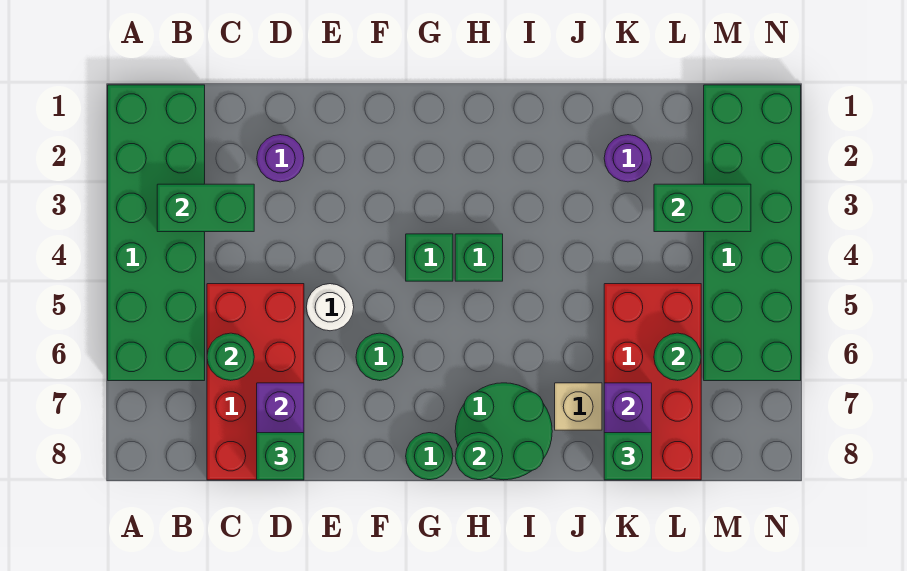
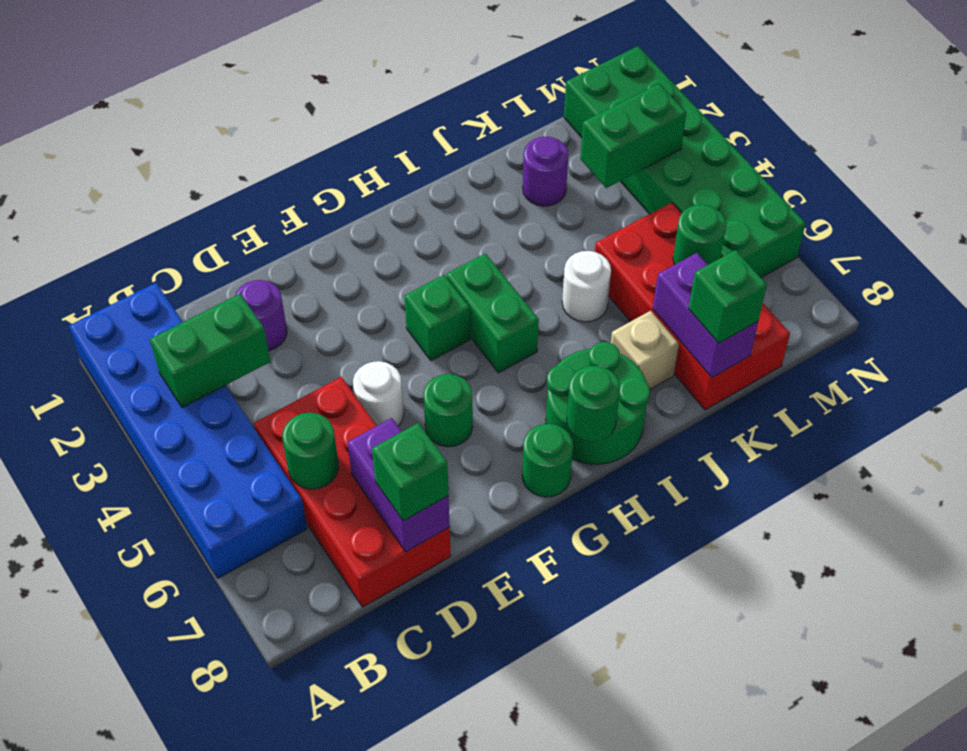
green 2x6 brick [108,85,205,381] -> blue 2x6 brick [69,283,307,578]
green 1x1 brick [455,234,503,281] -> green 1x2 brick [446,254,539,373]
none -> white 1x1 round brick [562,251,611,322]

